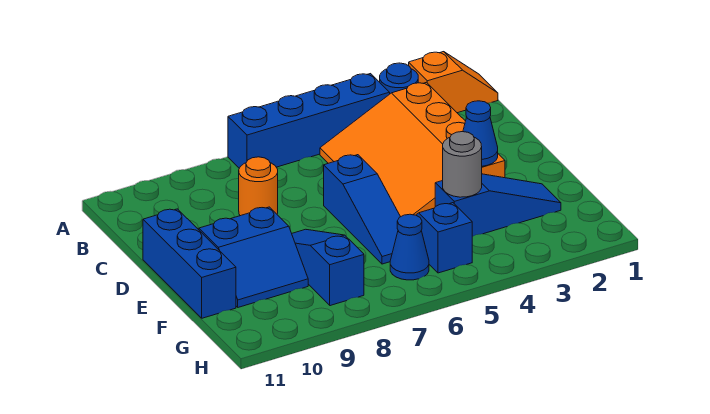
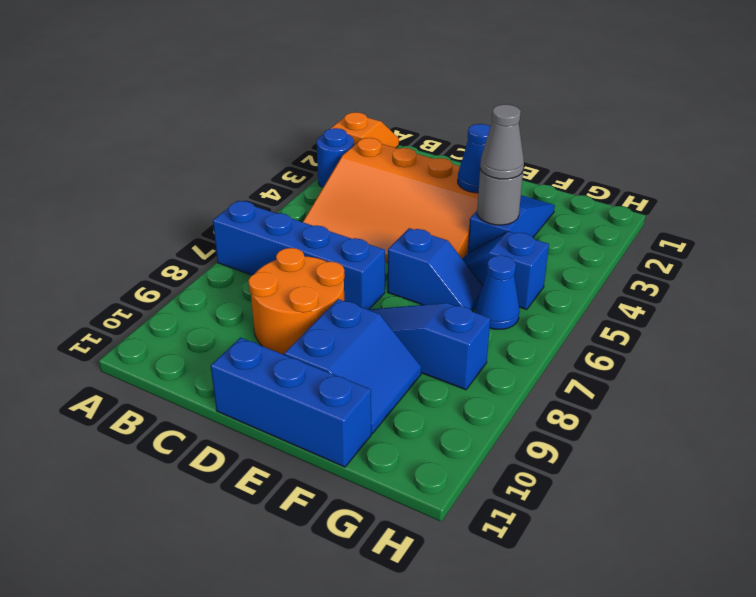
blue 1x4 brick [228,74,390,168] -> blue 1x4 brick turned to [213,201,385,310]
orange 1x1 round brick [239,157,278,216] -> orange 2x2 round brick [248,248,345,355]
blue 1x3 slope [324,155,400,264] -> blue 1x2 slope [388,228,483,312]
none -> grey 1x1 cone [480,104,524,179]

